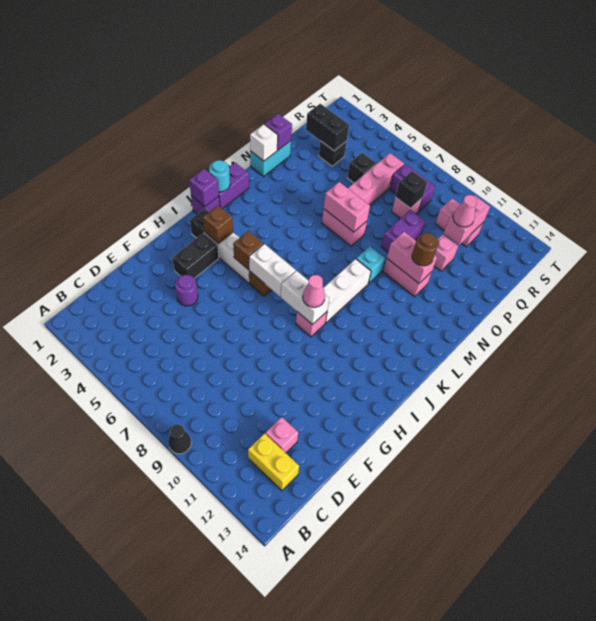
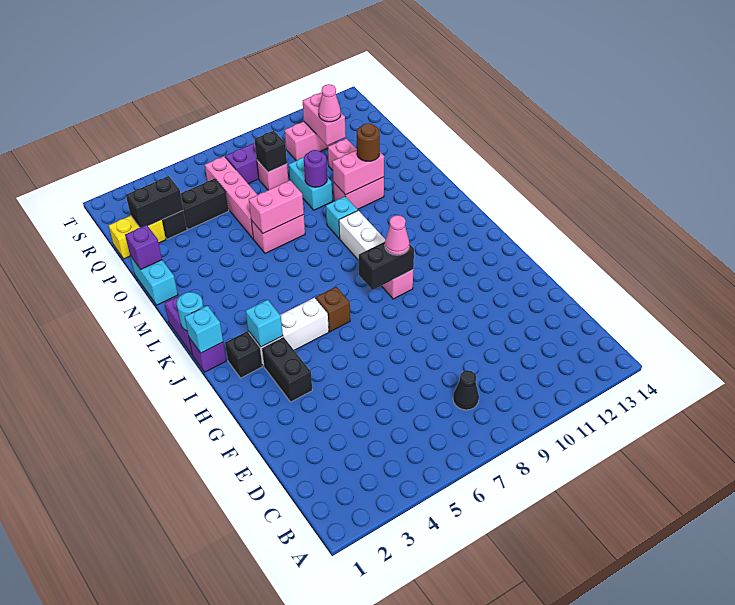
black 1x1 cone [168,424,191,454] -> black 1x1 cone moved to [453,370,479,410]
yellow 1x2 brick [248,433,299,491] -> yellow 1x2 brick moved to [109,216,166,259]
pink 1x1 brick [265,417,298,453] -> none
purple 1x1 round brick [175,275,198,306] -> purple 1x1 round brick moved to [304,150,327,187]
brown 1x1 brick [203,205,233,244] -> cyan 1x1 brick [246,300,283,347]
brown 1x1 brick [233,231,264,270] -> none
white 1x2 brick [249,244,296,296] -> none
white 1x2 brick [281,271,329,325] -> black 1x2 brick [359,242,414,290]
purple 1x1 brick [189,169,219,207] -> cyan 1x1 brick [185,306,223,353]
white 1x1 brick [250,124,278,161] -> none
purple 1x2 brick [381,210,426,252] -> cyan 1x2 brick [289,158,332,210]
black 1x1 brick [347,153,376,183] -> black 1x2 brick [181,179,229,230]

